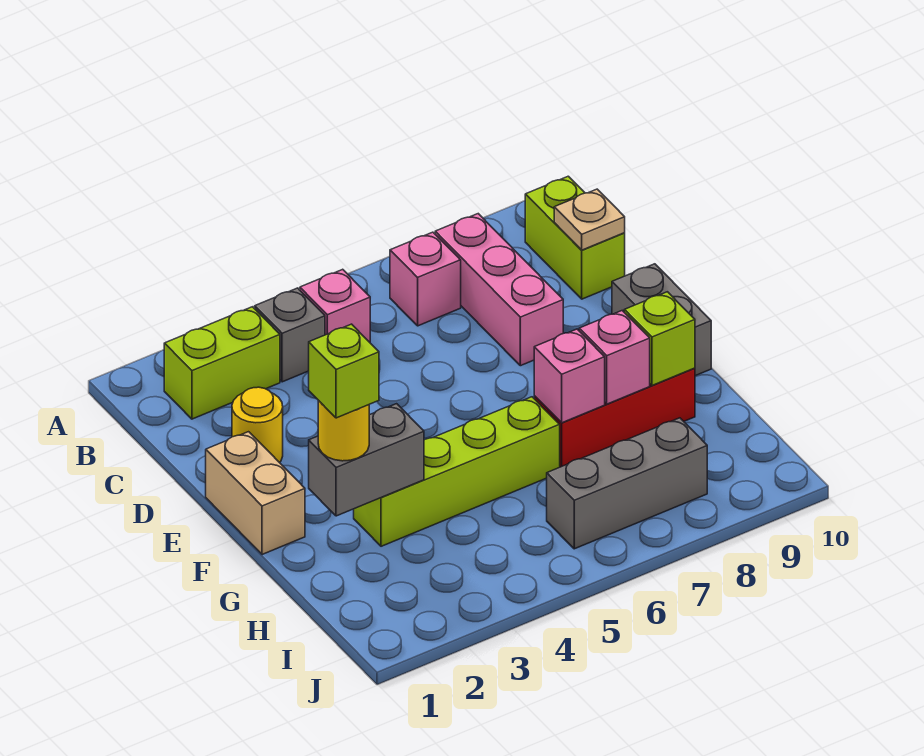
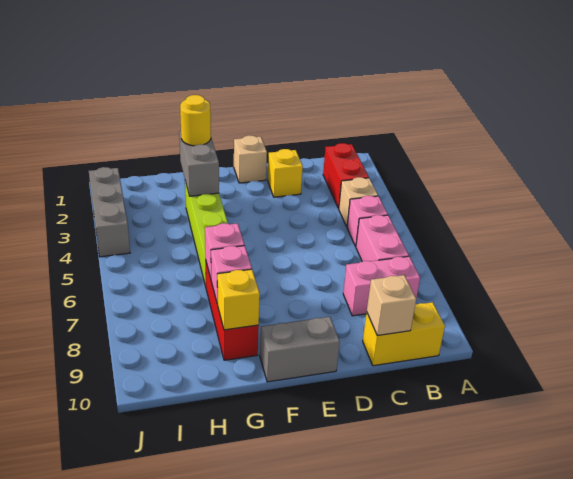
lime 1x2 brick [164,307,280,419] -> red 1x2 brick [323,143,369,209]
grey 1x1 brick [255,288,325,382] -> tan 1x1 brick [339,177,378,226]
pink 1x1 brick [390,232,461,326] -> pink 1x2 brick [356,215,409,262]
pink 1x3 brick [435,214,563,366] -> pink 1x2 brick [343,256,420,316]
lime 1x2 brick [525,176,625,299] -> yellow 1x2 brick [363,302,445,366]
tan 1x1 plate [554,189,625,250] -> tan 1x1 brick [367,275,416,336]
yellow 1x1 round brick [232,387,283,463] -> yellow 1x1 brick [268,149,303,197]
tan 1x2 brick [206,432,305,555] -> tan 1x1 brick [234,135,267,183]
lime 1x1 brick [309,324,379,418] -> none
lime 1x1 brick [624,292,695,386] -> yellow 1x1 brick [217,269,260,330]
grey 1x3 brick [547,418,707,549] -> grey 1x3 brick moved to [89,167,130,257]

